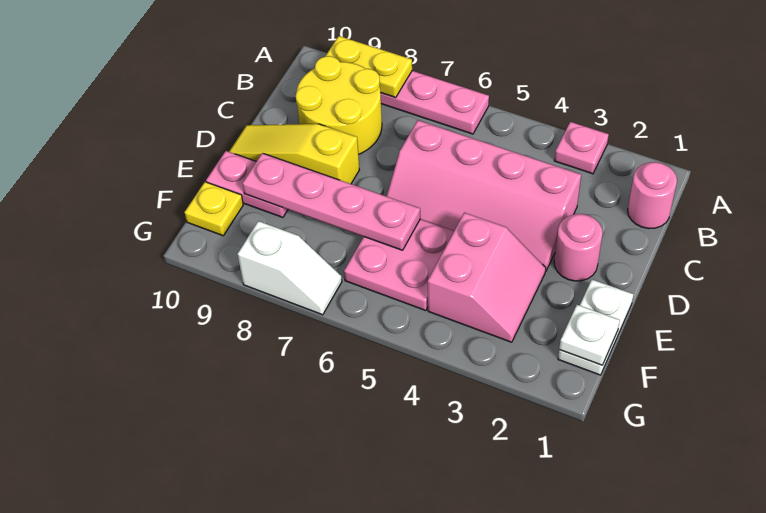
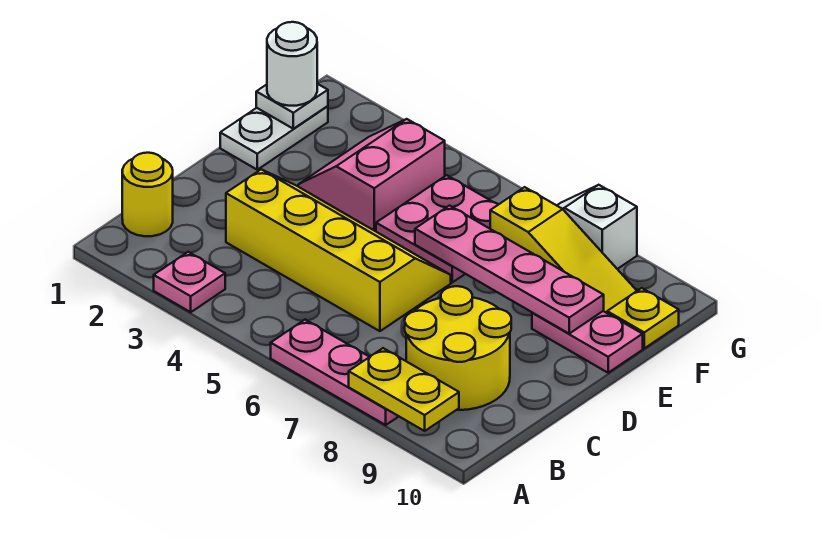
pink 1x1 round brick [628,162,677,229] -> yellow 1x1 round brick [122,153,173,236]
pink 2x4 slope [387,120,581,272] -> yellow 2x4 slope [226,169,451,331]
pink 1x1 round brick [554,214,603,281] -> none
yellow 1x3 slope [229,124,359,184] -> yellow 1x3 slope moved to [490,187,637,313]
none -> white 1x1 round brick [267,22,317,106]

